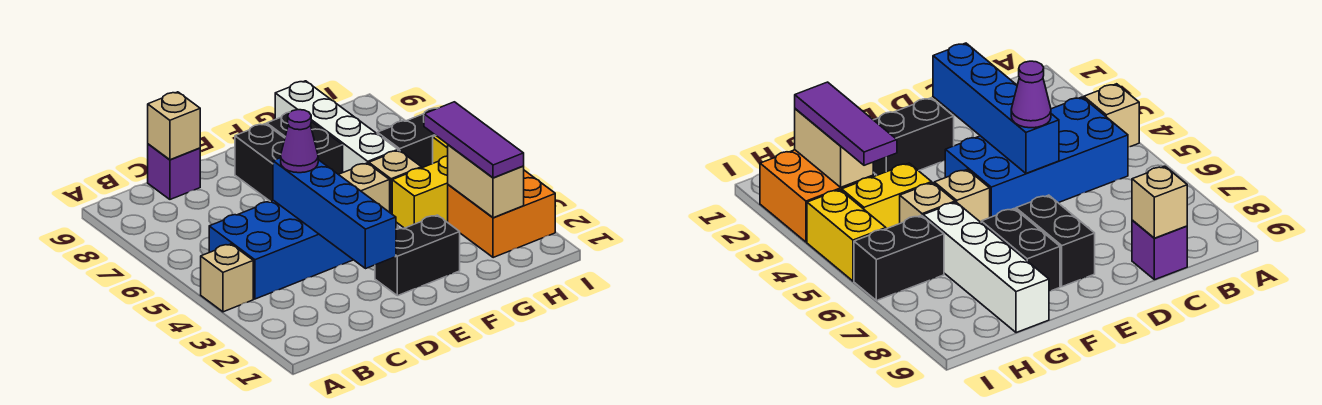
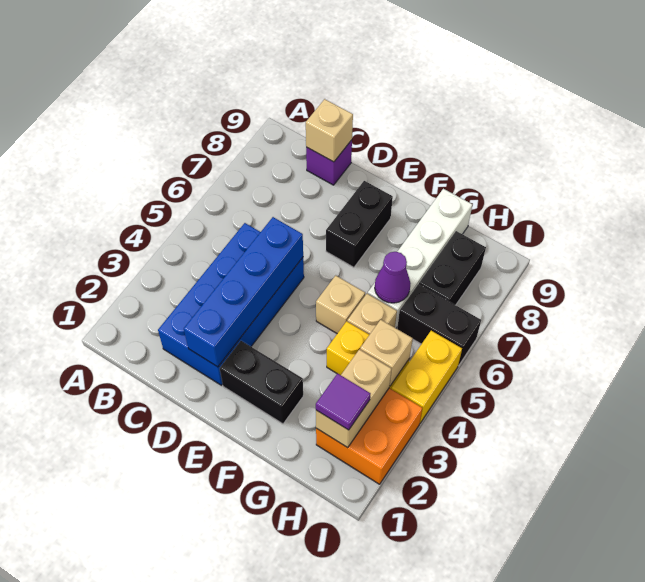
tan 1x1 brick [201,244,253,312] -> tan 1x1 brick moved to [360,320,413,386]
blue 2x4 brick [209,200,353,299] -> blue 2x4 brick turned to [158,223,304,385]
purple 1x1 cone [281,110,318,173] -> purple 1x1 cone moved to [375,252,411,303]
black 1x2 brick [267,112,343,174] -> black 1x2 brick moved to [419,231,486,305]
purple 1x3 tile [424,102,524,178] -> purple 1x1 tile [316,374,370,430]

